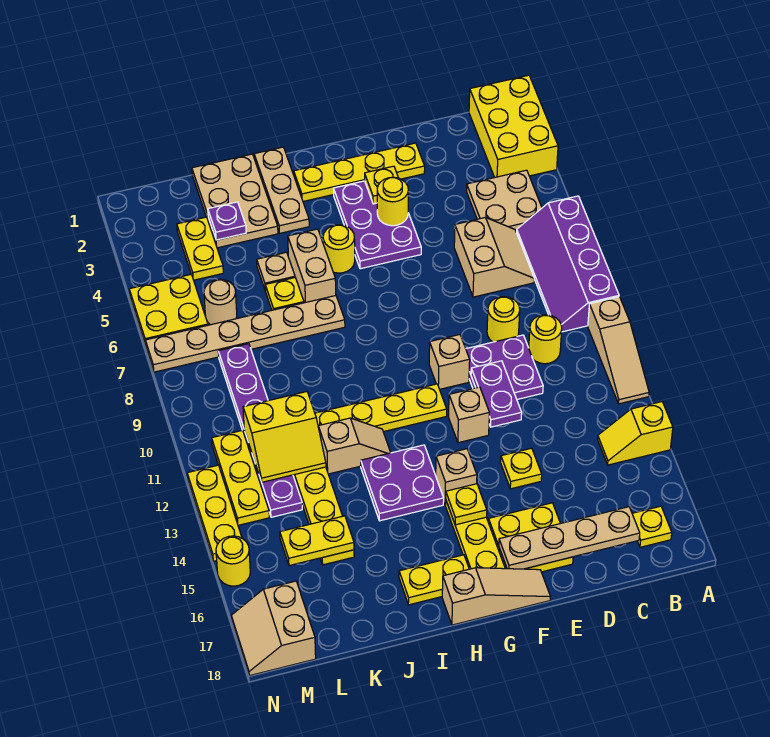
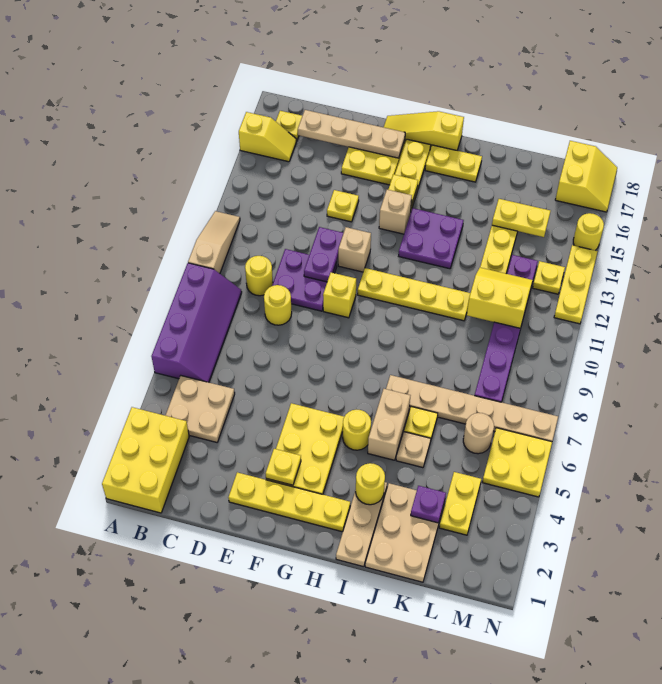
yellow 1x2 slope [598,402,673,465] -> yellow 1x2 slope moved to [239,112,296,162]
tan 2x2 slope [454,217,534,297] -> none
purple 2x3 plate [333,181,421,269] -> yellow 2x3 plate [266,403,344,494]
yellow 1x1 round brick [377,177,408,226] -> yellow 1x1 round brick moved to [356,463,385,505]
tan 1x1 brick [429,335,470,389] -> yellow 1x1 brick [323,273,356,318]
tan 1x3 slope [442,568,550,625] -> yellow 1x3 slope [384,111,464,150]
tan 1x2 slope [318,418,391,474] -> none
yellow 1x3 plate [212,430,269,525] -> yellow 1x1 plate [533,261,565,294]
tan 2x2 slope [231,581,316,676] -> yellow 2x2 slope [555,141,617,212]

